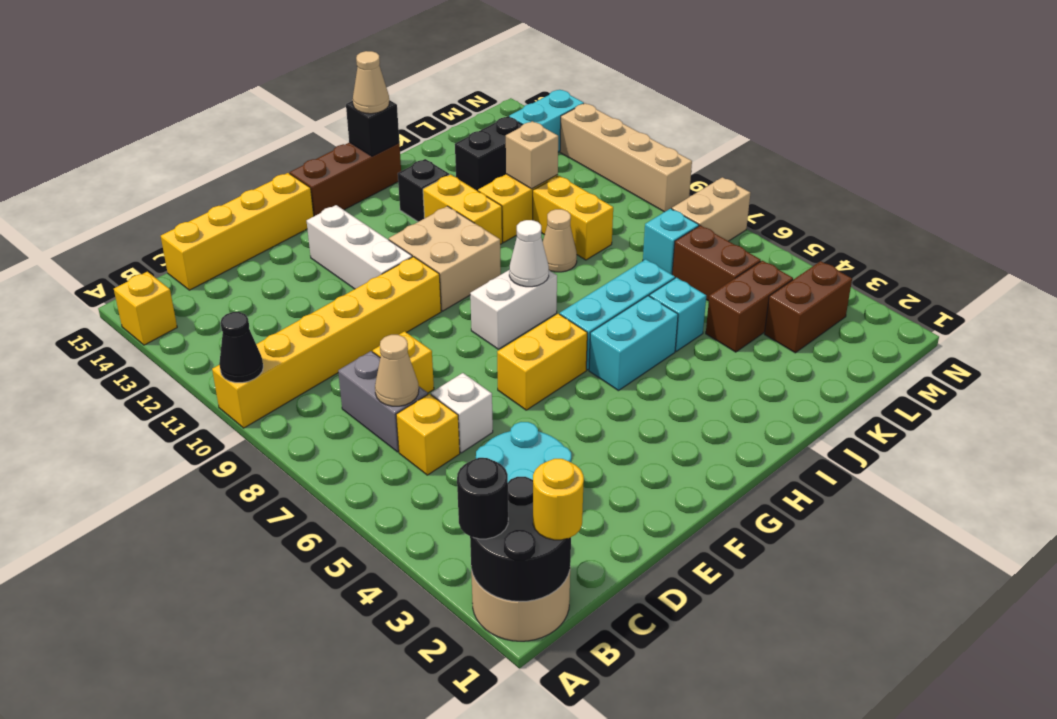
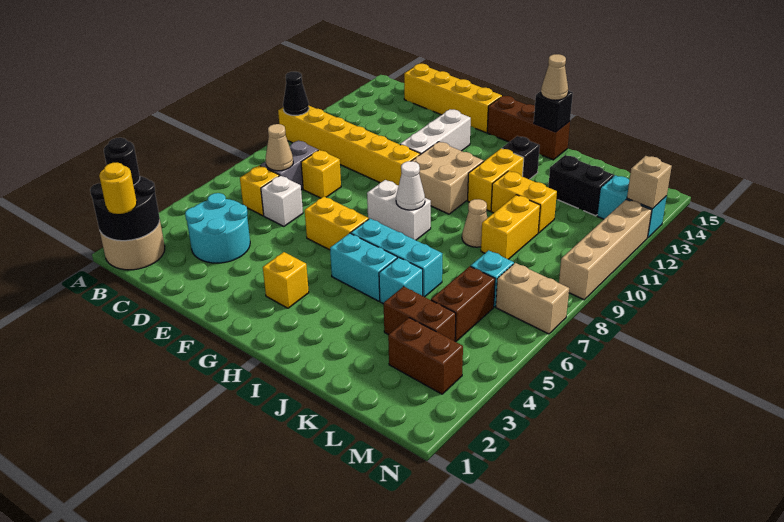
yellow 1x1 brick [114,272,177,345] -> yellow 1x1 brick moved to [263,252,309,308]
tan 1x1 brick [506,121,558,189] -> tan 1x1 brick moved to [627,156,672,209]

